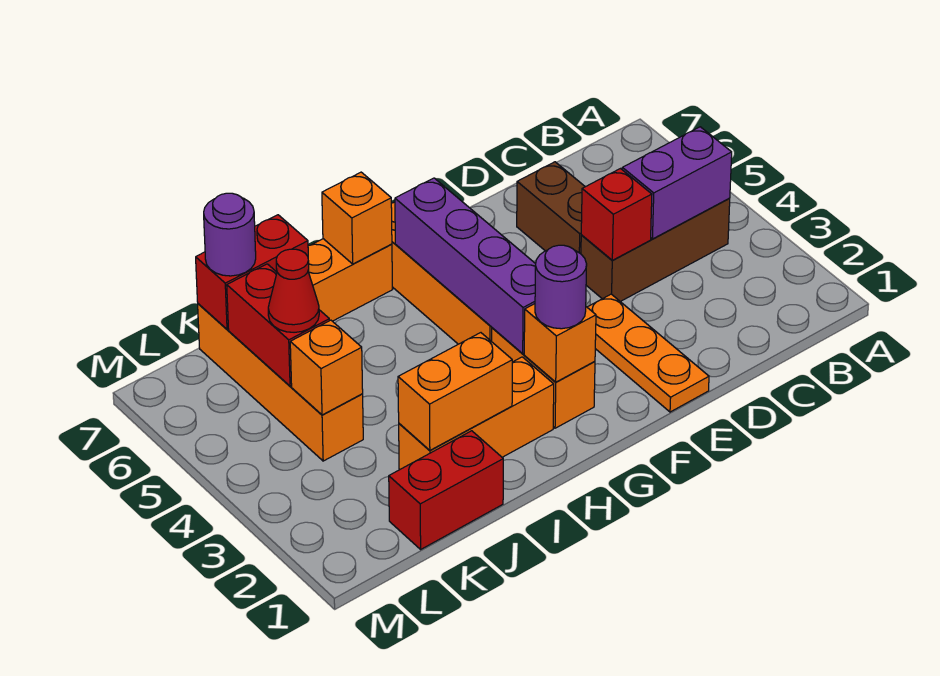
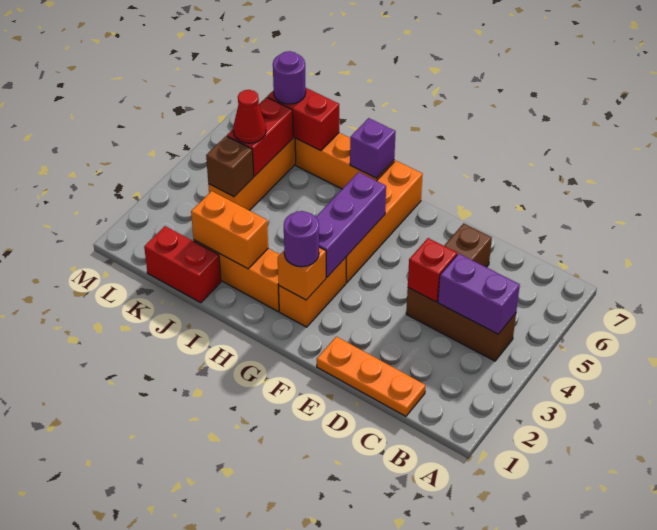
orange 1x3 plate [587,294,709,412] -> orange 1x3 plate turned to [317,337,426,416]
purple 1x4 brick [395,178,536,354] -> purple 1x3 brick [316,172,386,277]
orange 1x1 brick [322,172,392,264] -> purple 1x1 brick [350,118,396,178]
orange 1x1 brick [290,320,363,415] -> brown 1x1 brick [206,136,254,197]

